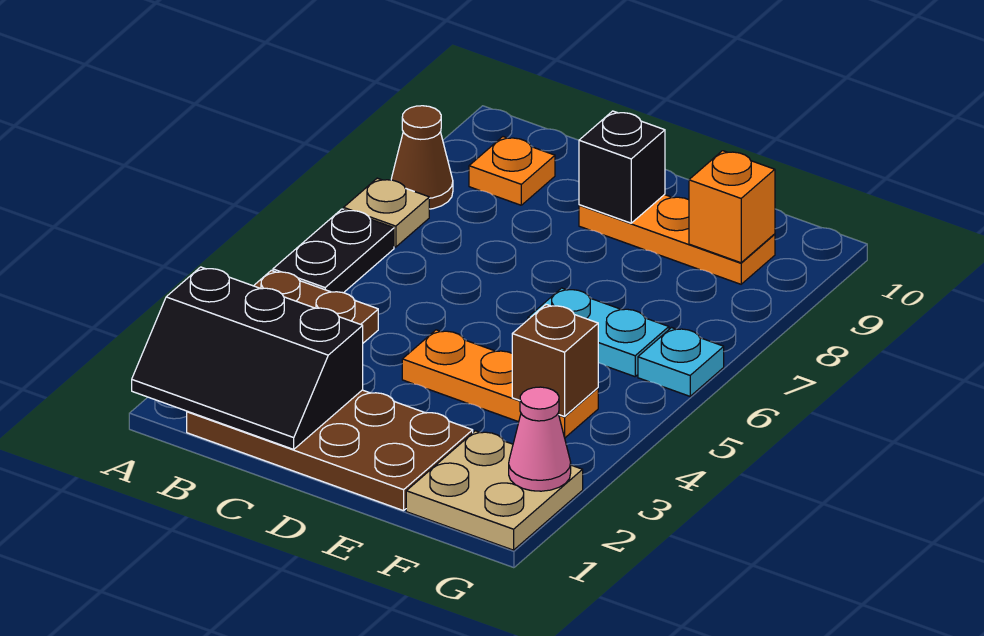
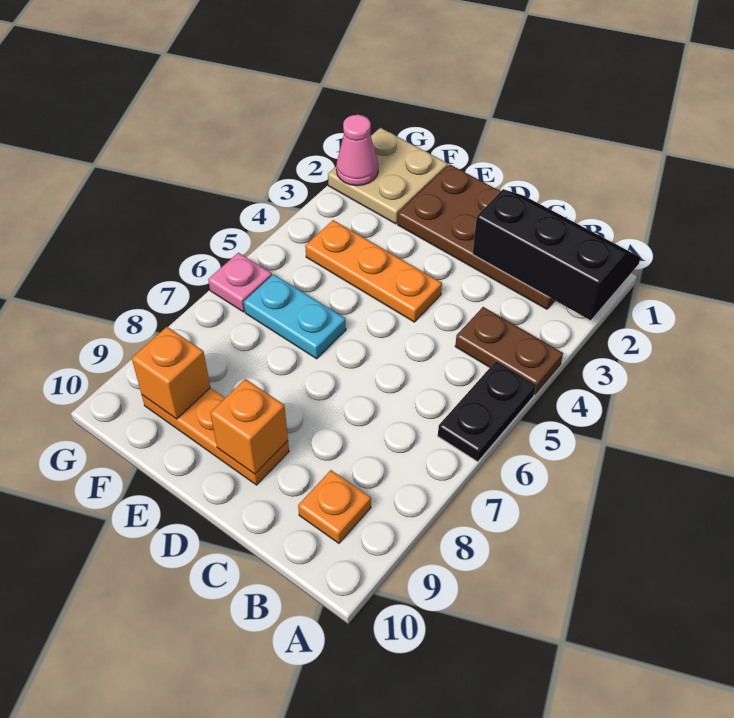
tan 1x1 plate [344,178,429,247] -> none
brown 1x1 cone [391,106,453,209] -> none
black 1x1 brick [579,111,665,223] -> orange 1x1 brick [211,379,288,474]
brown 1x1 brick [512,304,598,416] -> none
cyan 1x1 plate [638,328,724,396] -> pink 1x1 plate [208,253,272,312]

